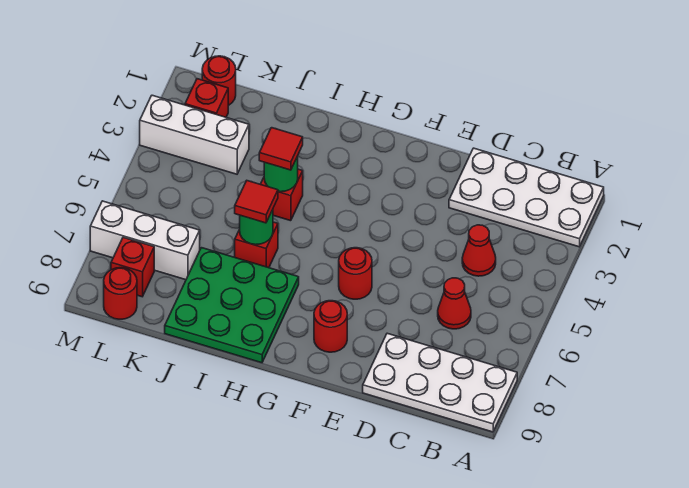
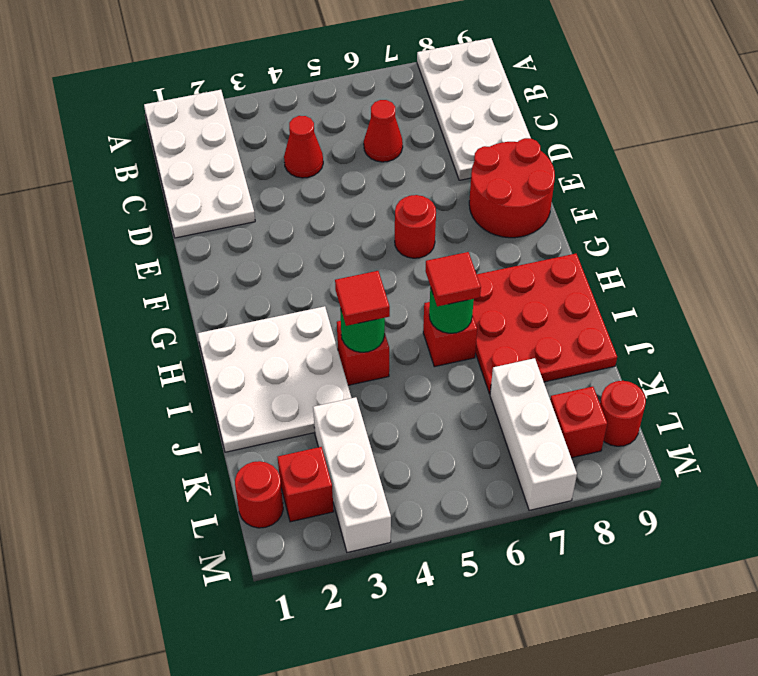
red 1x1 round brick [314,301,347,352] -> red 2x2 round brick [469,138,555,238]
none -> white 3x3 plate [198,306,351,452]
green 3x3 plate [165,248,299,363] -> red 3x3 plate [472,254,617,394]

